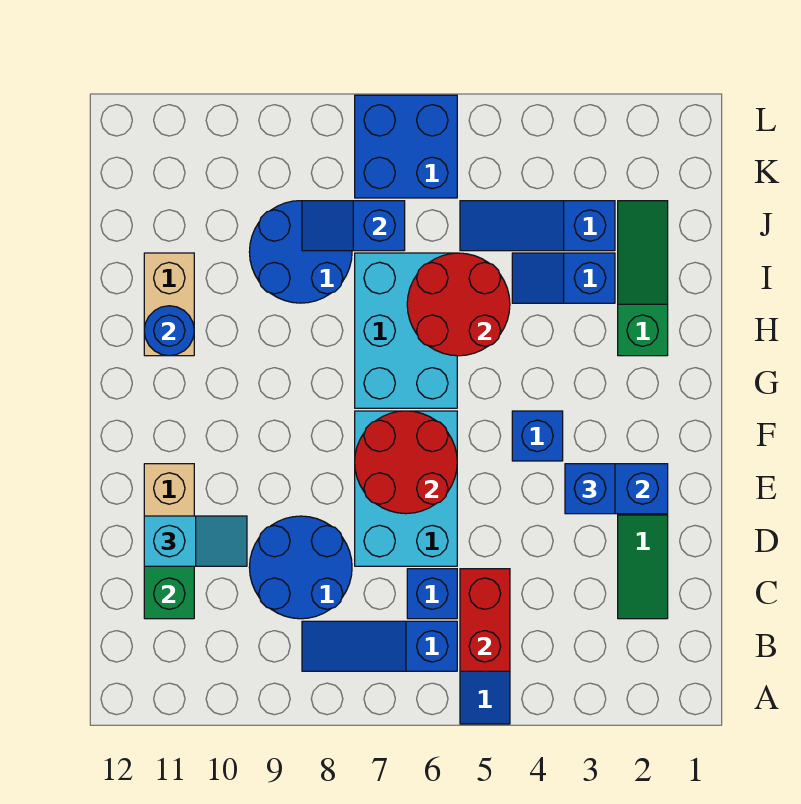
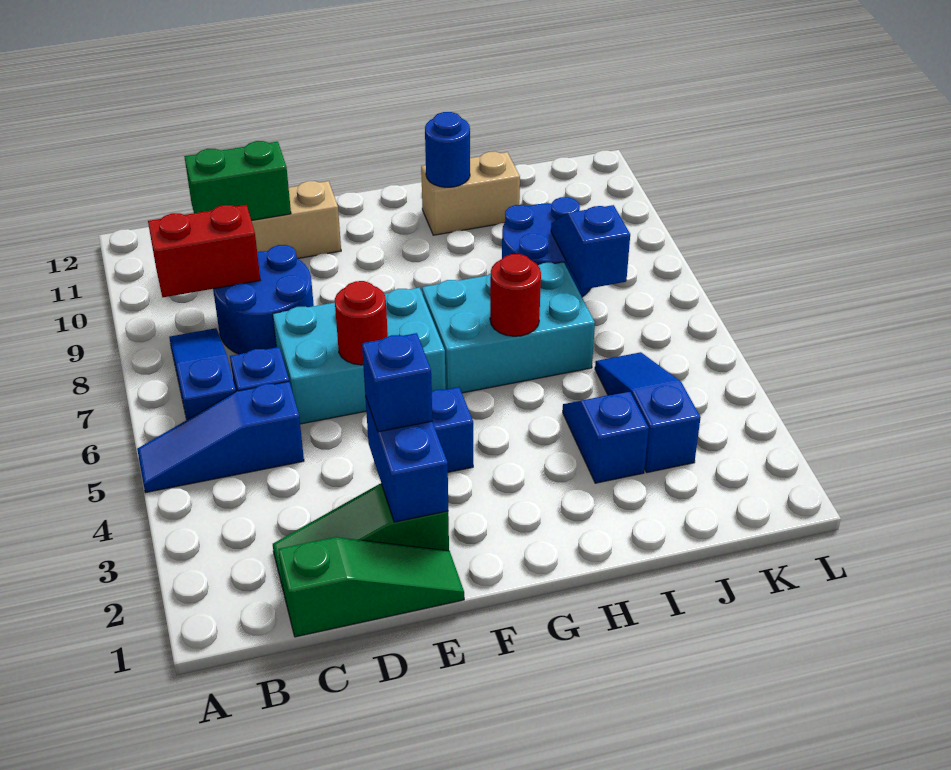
red 1x2 brick [460,569,510,671] -> red 1x2 brick moved to [148,205,260,297]
cyan 1x2 slope [144,516,247,566] -> none
red 2x2 round brick [355,411,457,514] -> red 1x1 round brick [335,281,388,365]
green 1x3 slope [618,201,668,356] -> green 1x3 slope moved to [278,537,464,637]
red 2x2 round brick [407,253,510,356] -> red 1x1 round brick [490,254,541,336]
blue 2x2 brick [355,95,457,198] -> none

